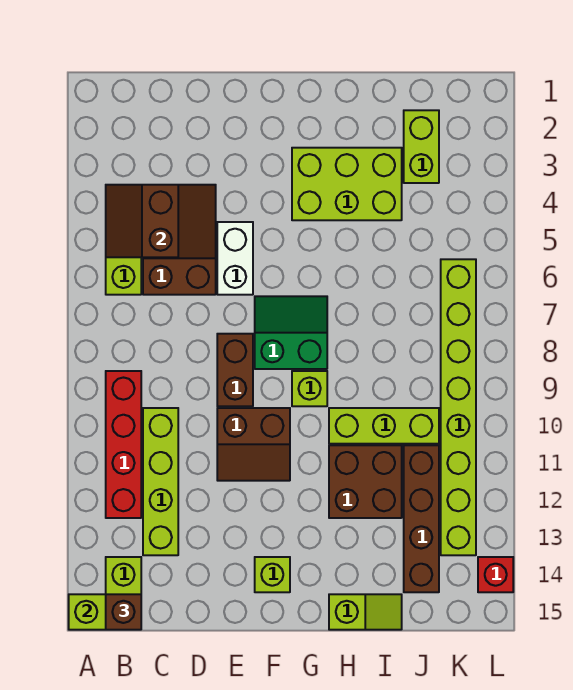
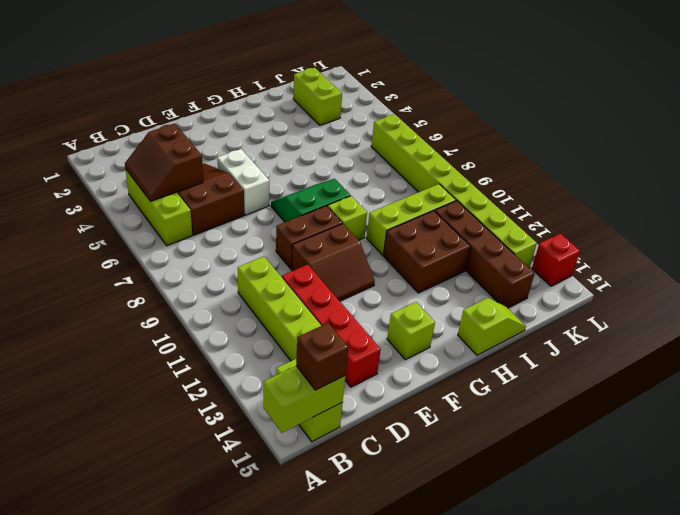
red 1x4 brick [106,371,141,518] -> red 1x4 brick moved to [282,265,381,387]
brown 1x2 brick [217,334,253,406] -> brown 1x2 brick turned to [276,206,342,269]
lime 2x3 brick [292,148,402,220] -> none

